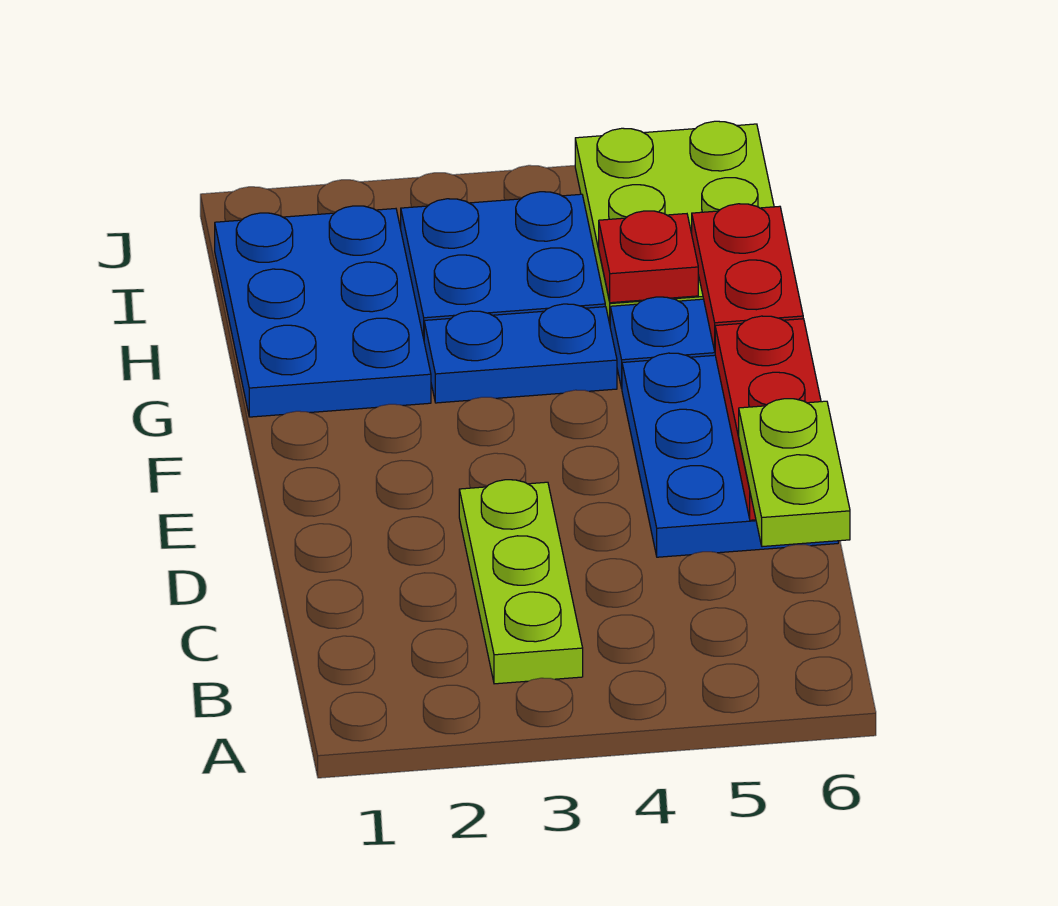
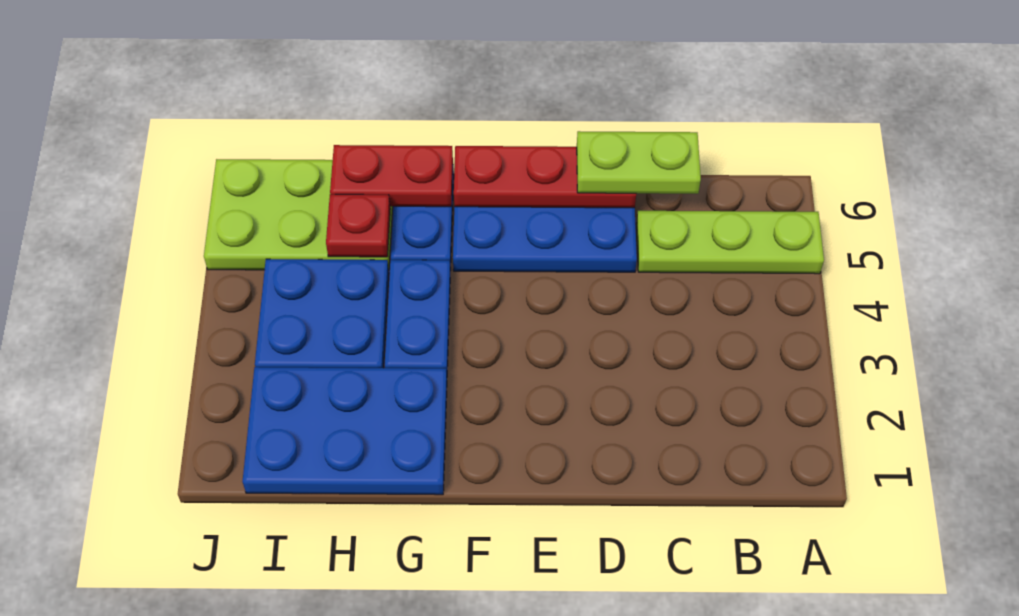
lime 1x3 plate [459,480,583,684] -> lime 1x3 plate moved to [636,211,824,274]

